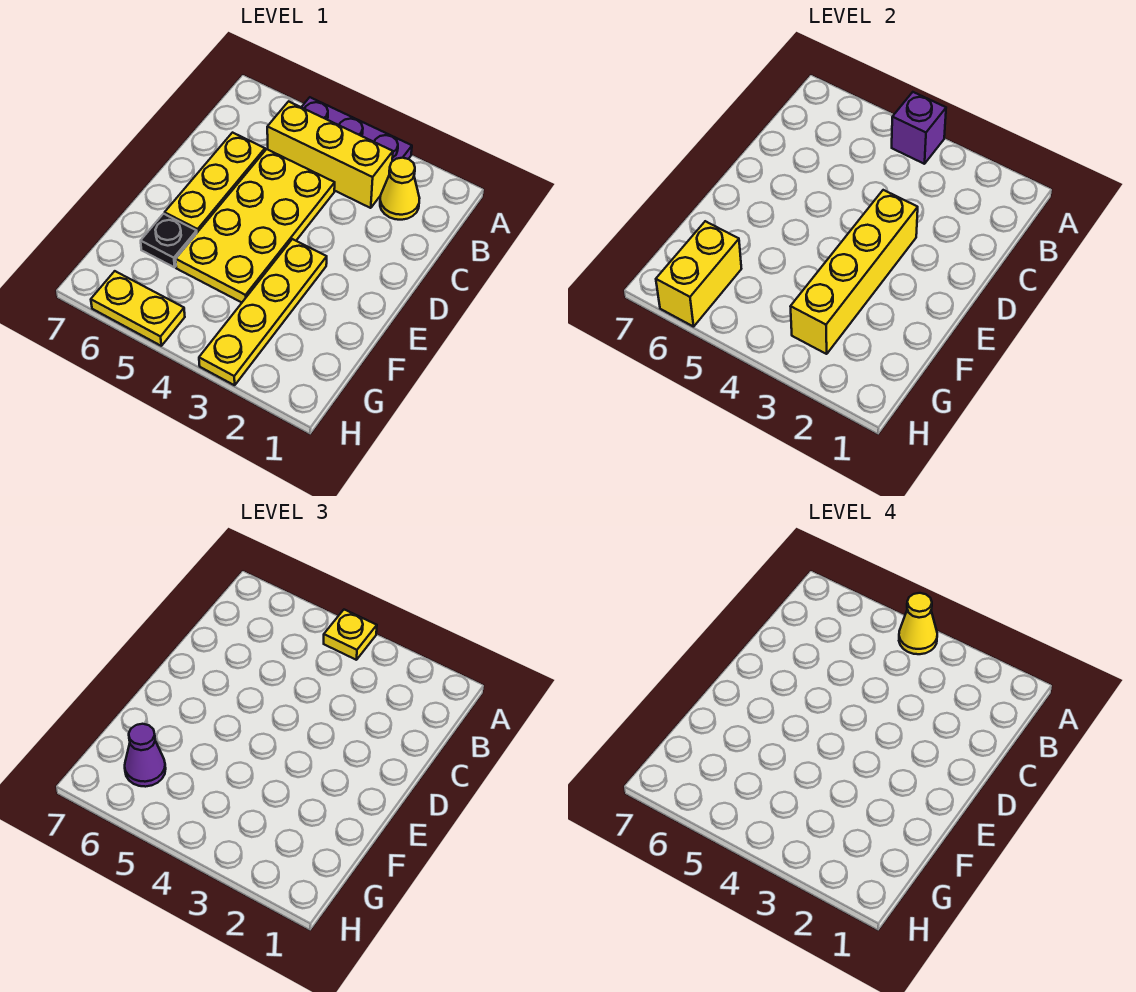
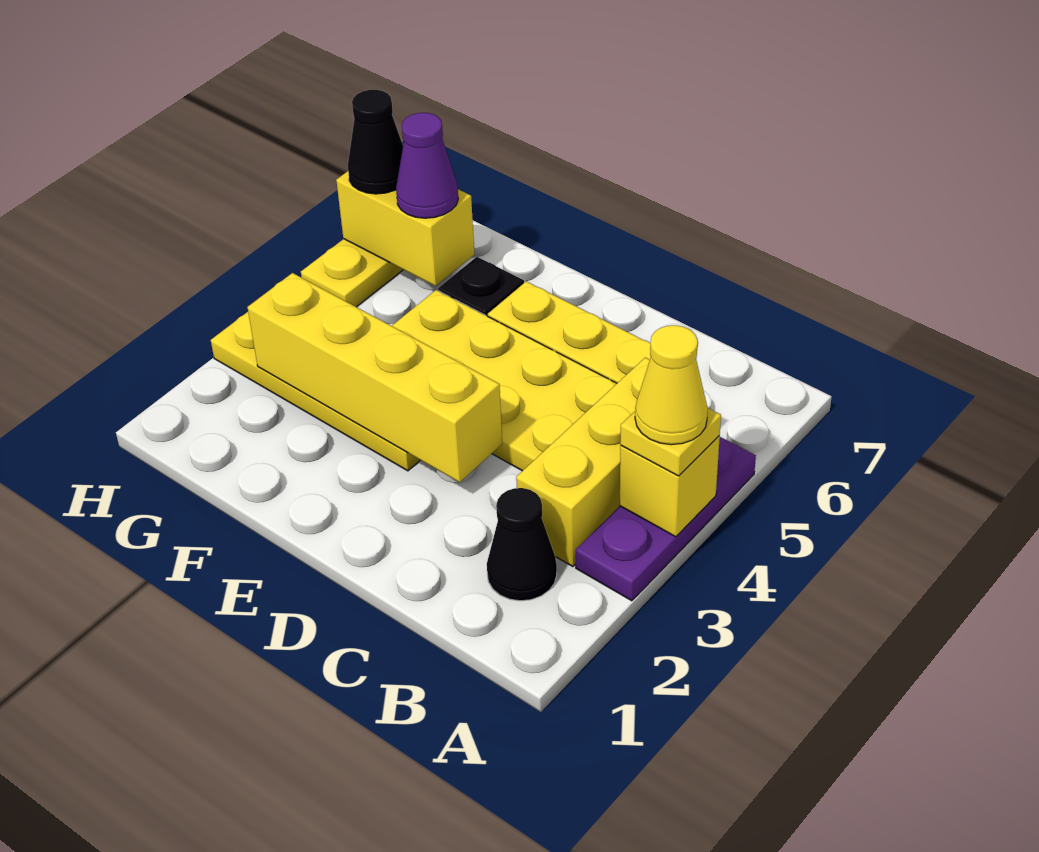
purple 1x1 brick [892,92,946,164] -> yellow 1x1 brick [620,436,720,537]
yellow 1x1 cone [380,158,420,220] -> black 1x1 cone [487,488,557,601]
none -> black 1x1 cone [348,90,403,194]

